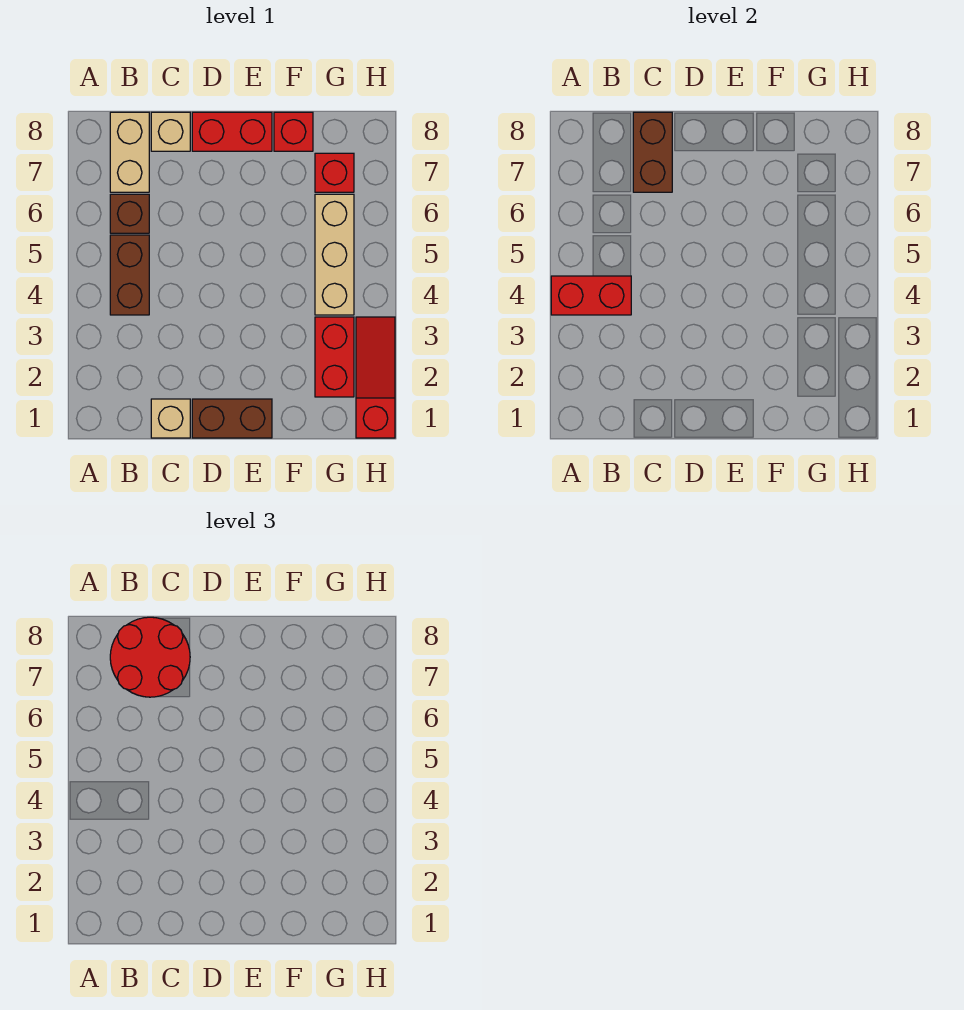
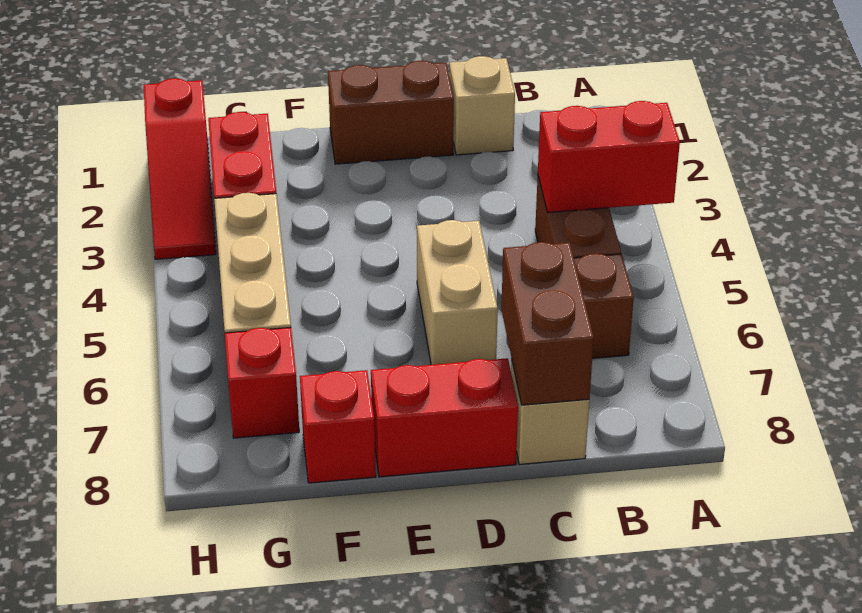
tan 1x2 brick [110,112,149,192] -> tan 1x2 brick moved to [417,220,498,365]
red 2x2 round brick [110,617,190,697] -> none

